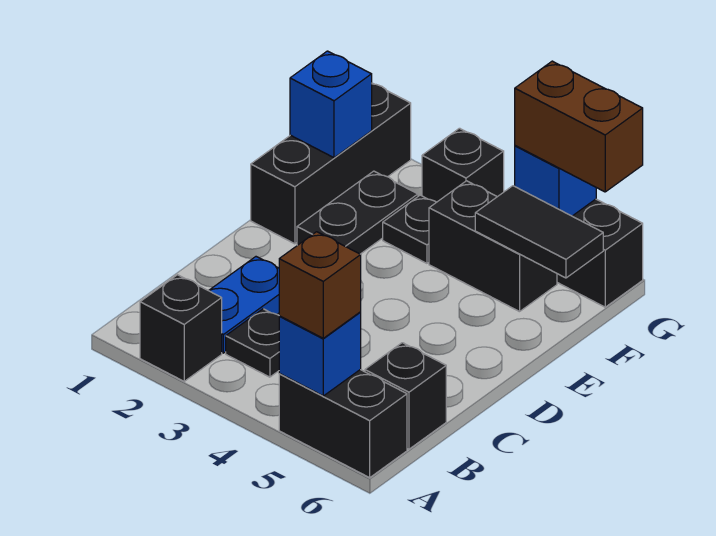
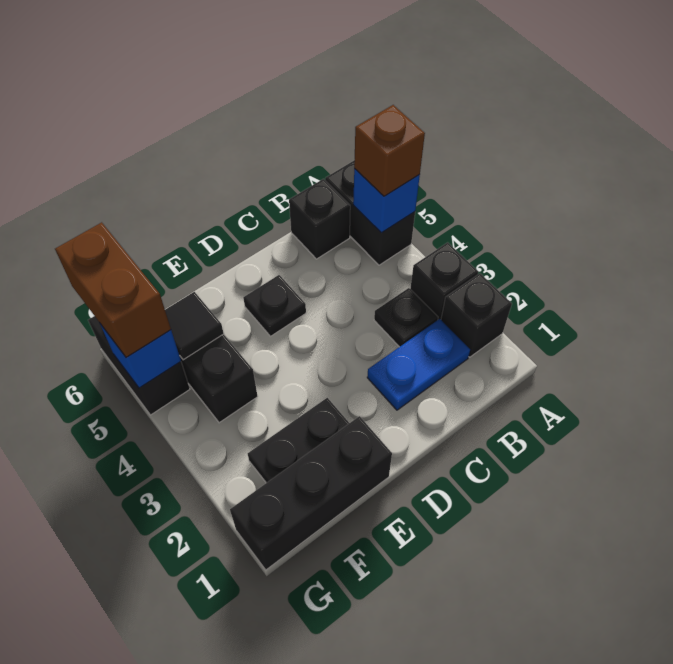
blue 1x1 brick [290,51,372,158] -> none
black 1x1 plate [383,195,436,263] -> black 1x1 plate moved to [243,275,306,336]
black 1x2 tile [475,186,603,278] -> black 1x1 tile [165,292,224,360]
black 1x1 brick [422,128,504,202] -> black 1x1 brick moved to [410,242,478,320]

